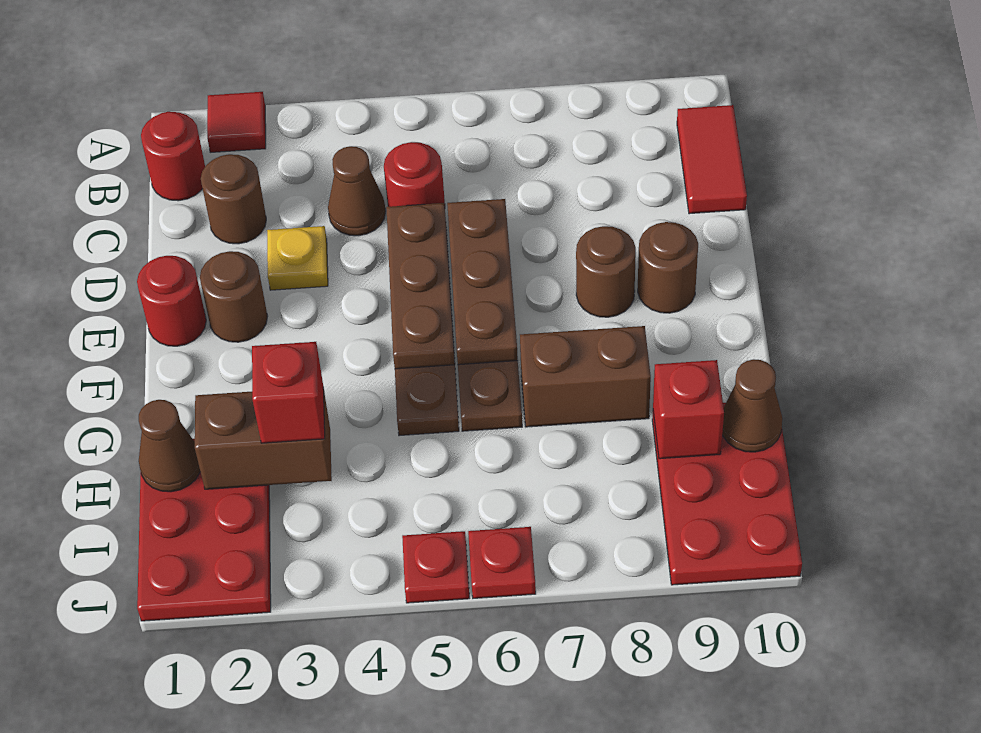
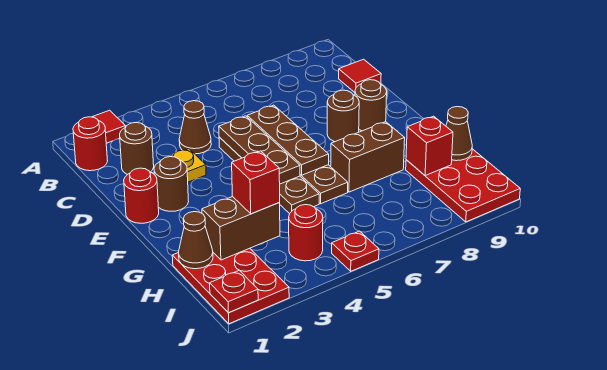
red 1x2 tile [677,105,747,214] -> red 1x1 tile [339,59,381,92]
red 1x1 round brick [384,142,445,207] -> red 1x1 round brick moved to [289,205,323,261]
red 1x1 plate [468,527,536,598] -> red 1x1 plate moved to [210,270,258,313]

